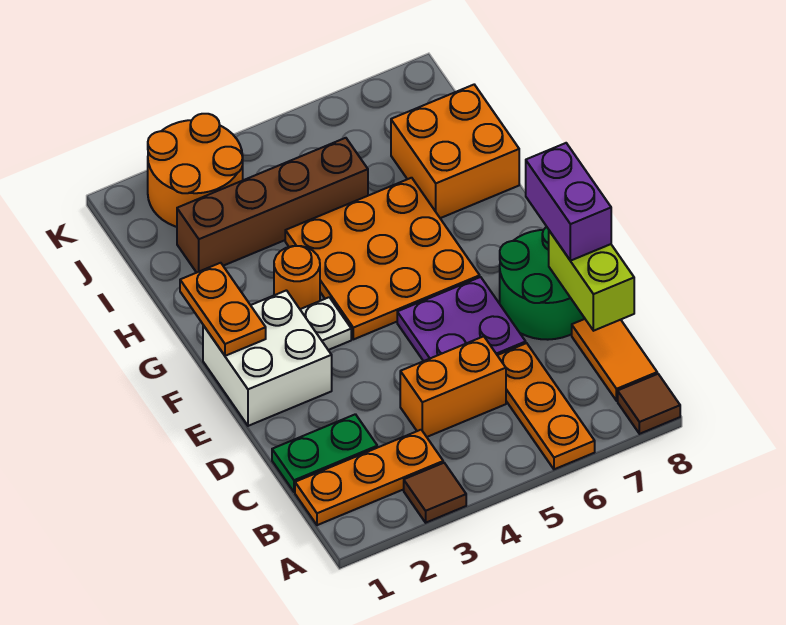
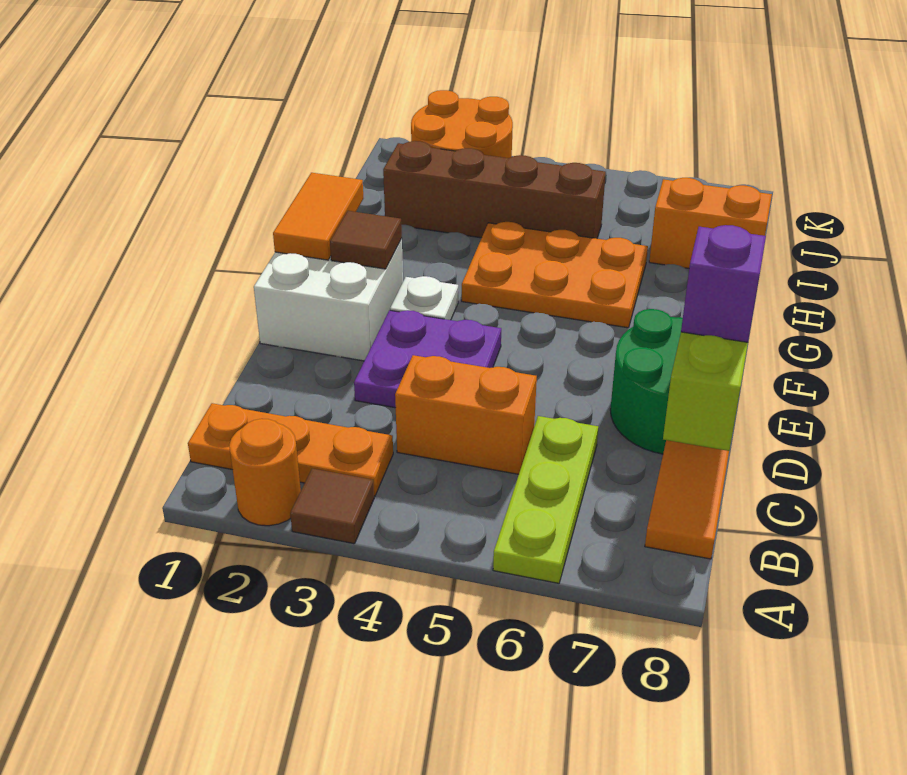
orange 1x3 plate [497,343,595,469] -> lime 1x3 plate [493,416,598,583]
brown 1x1 tile [618,374,680,434] -> brown 1x1 tile moved to [330,211,402,269]
green 1x2 plate [272,414,377,492] -> none
purple 2x2 plate [397,277,526,361] -> purple 2x2 plate moved to [354,310,501,408]
purple 1x2 brick [526,143,611,261] -> purple 1x1 brick [681,225,766,342]
orange 1x2 plate [180,263,266,356] -> orange 1x2 tile [273,173,363,260]
orange 3x3 plate [285,178,480,339] -> orange 2x3 plate [462,222,648,328]
orange 1x1 round brick [274,246,320,309] -> orange 1x1 round brick moved to [229,419,301,526]
orange 2x2 brick [391,85,519,218] -> orange 1x2 brick [649,178,772,268]

